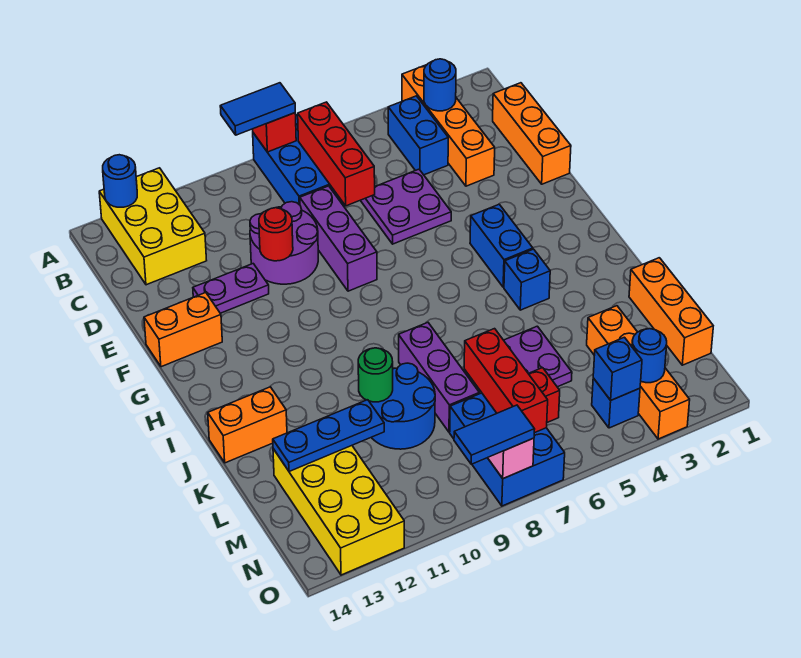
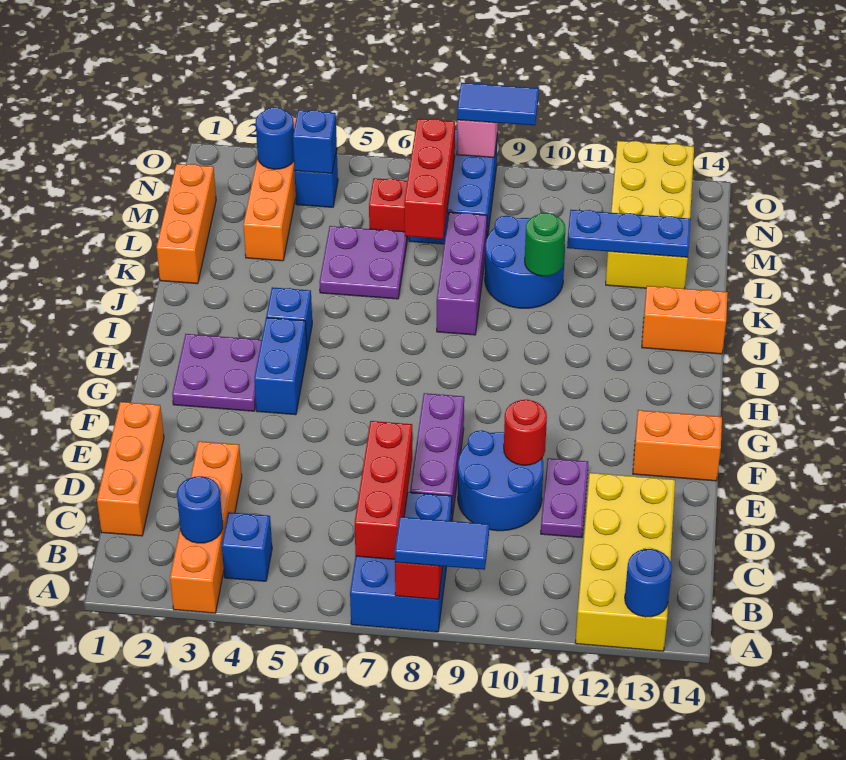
yellow 2x3 brick [99,168,207,285] -> yellow 2x4 brick [575,473,675,651]
blue 1x2 brick [388,96,448,175] -> blue 1x1 brick [222,512,272,581]
purple 2x2 plate [361,169,451,244] -> purple 2x2 plate moved to [172,334,262,411]
purple 2x2 round brick [250,202,318,284] -> blue 2x2 round brick [458,430,543,531]
purple 1x2 plate [193,264,269,313] -> purple 1x2 plate turned to [541,458,588,538]

